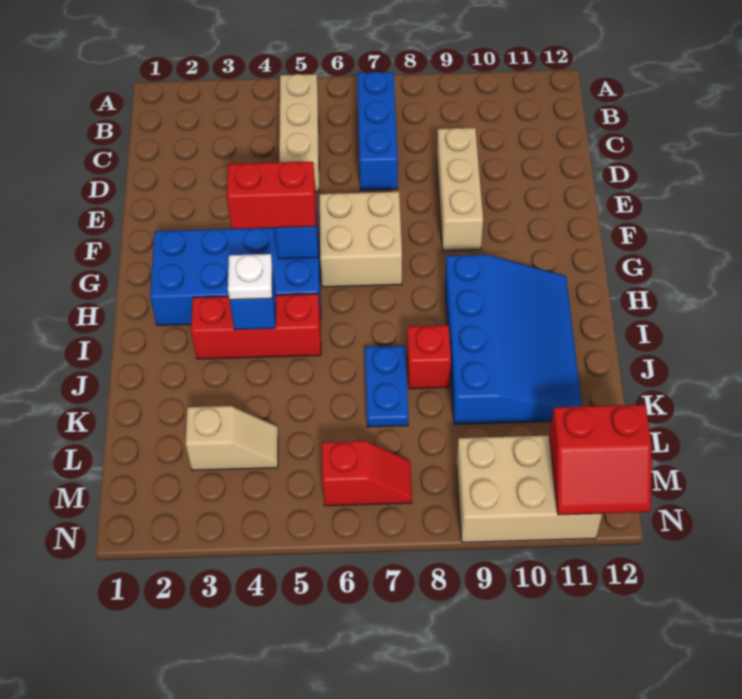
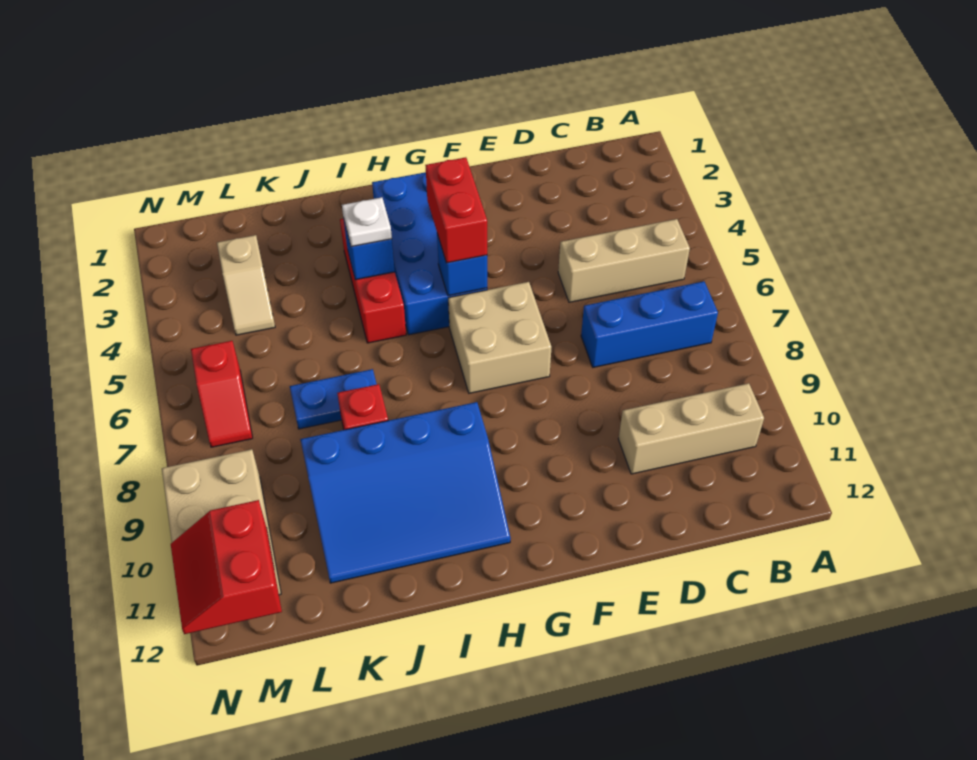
tan 1x3 brick [437,128,483,251] -> tan 1x3 brick moved to [618,383,764,474]

